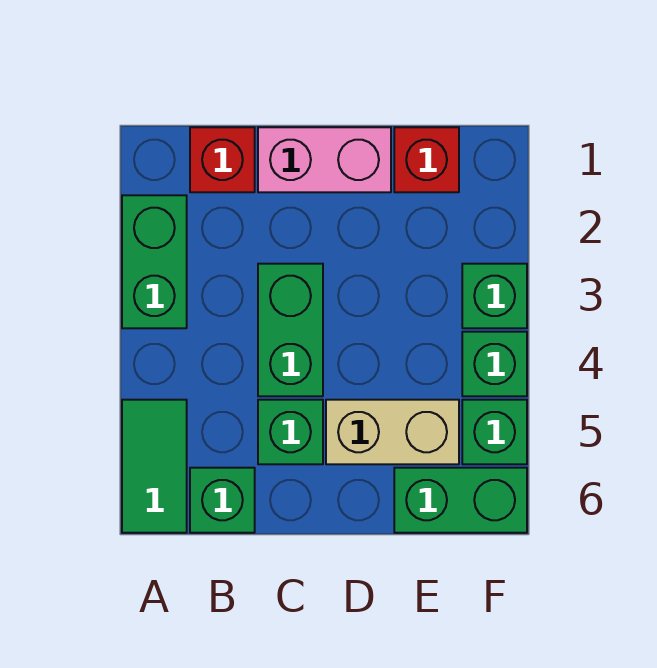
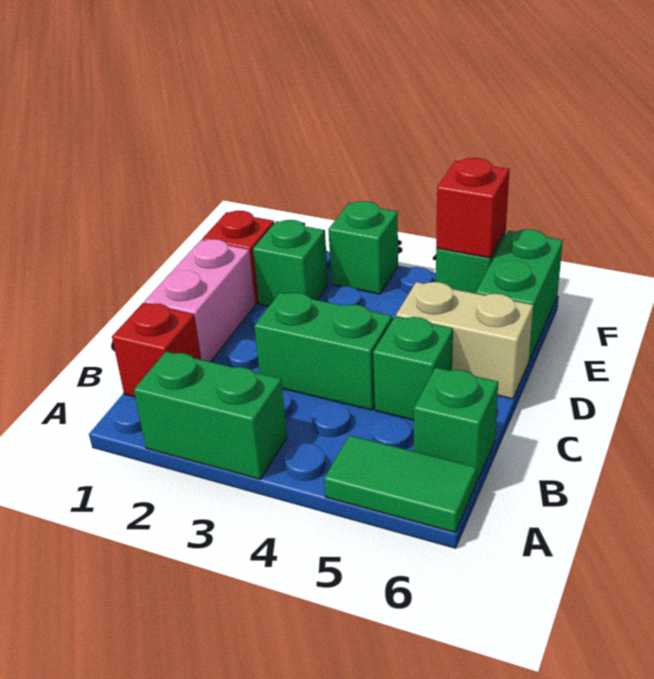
tan 1x2 brick [326,400,459,464] -> tan 1x2 brick turned to [396,282,533,399]
green 1x1 brick [462,332,527,396] -> green 1x1 brick moved to [253,220,328,306]
none -> red 1x1 brick [436,158,509,258]

